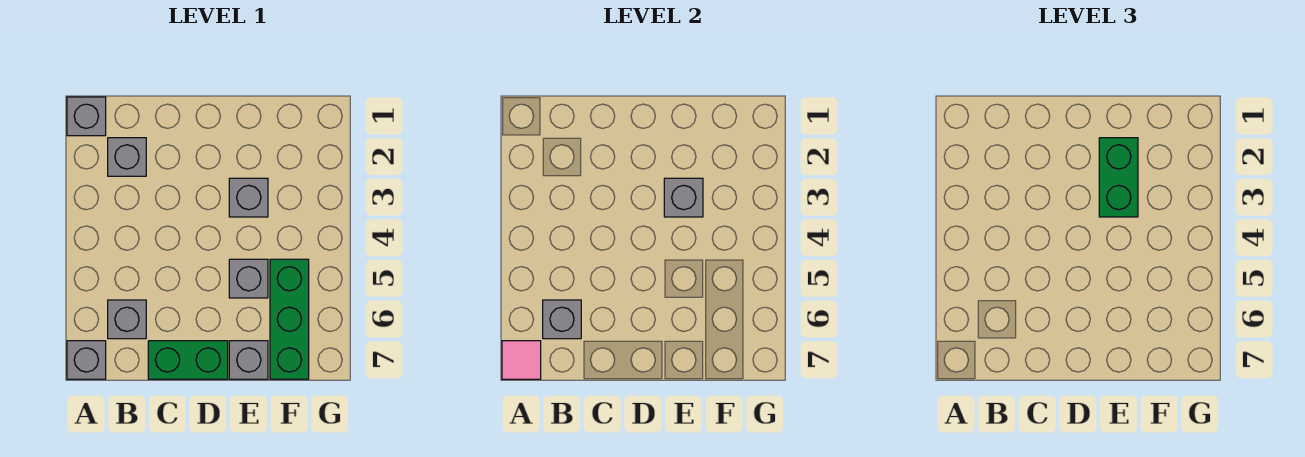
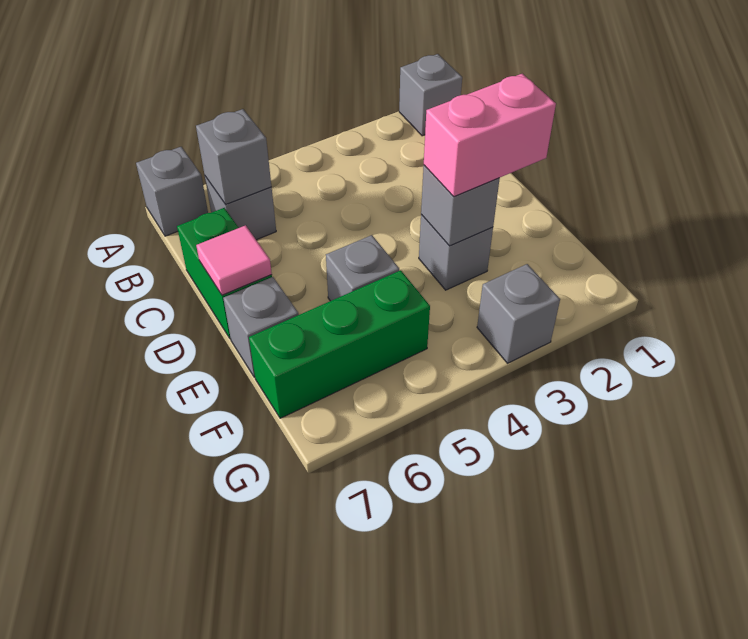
pink 1x1 tile [502,341,541,379] -> pink 1x1 tile moved to [196,225,272,295]
grey 1x1 brick [108,138,146,176] -> grey 1x1 brick moved to [477,264,560,363]
green 1x2 brick [1099,138,1138,217] -> pink 1x2 brick [424,74,556,197]

